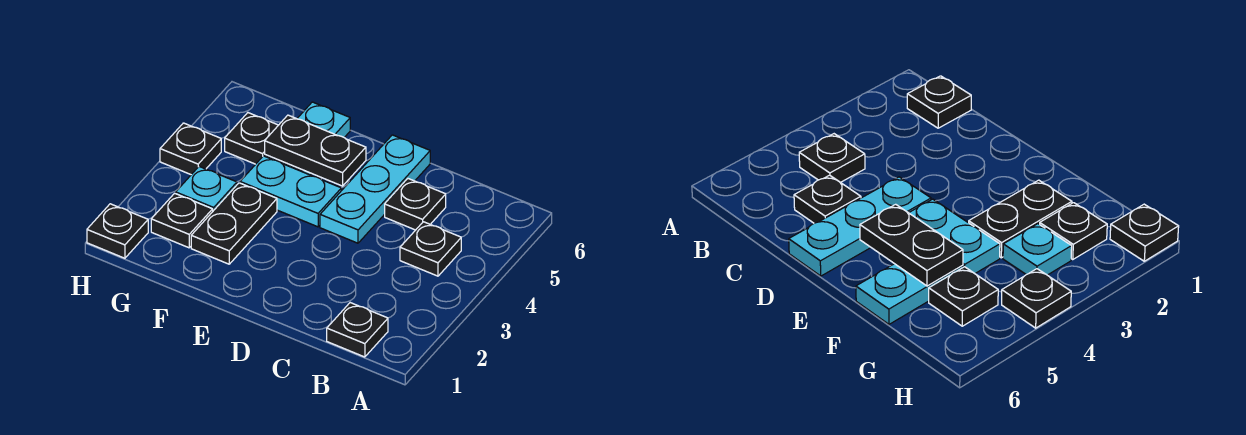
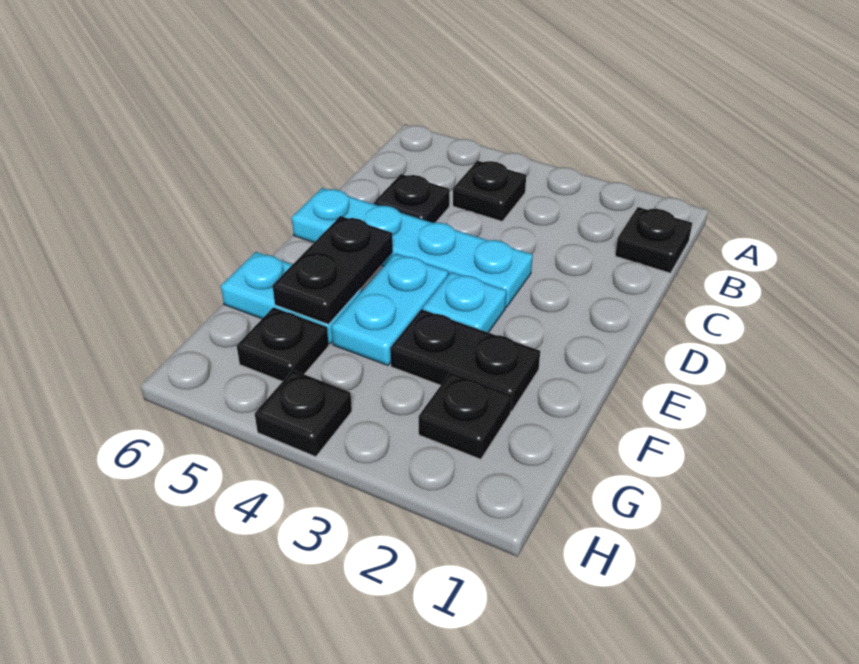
cyan 1x3 plate [320,135,430,243] -> cyan 1x4 plate [292,188,533,307]
cyan 1x1 plate [176,167,237,211] -> cyan 1x1 plate moved to [423,272,506,333]
black 1x1 plate [87,204,148,258] -> none

